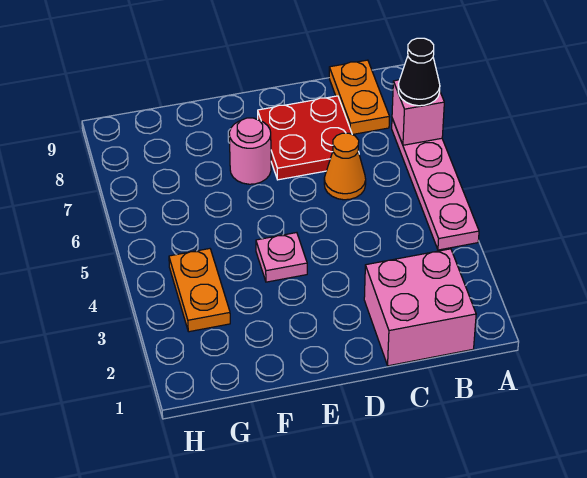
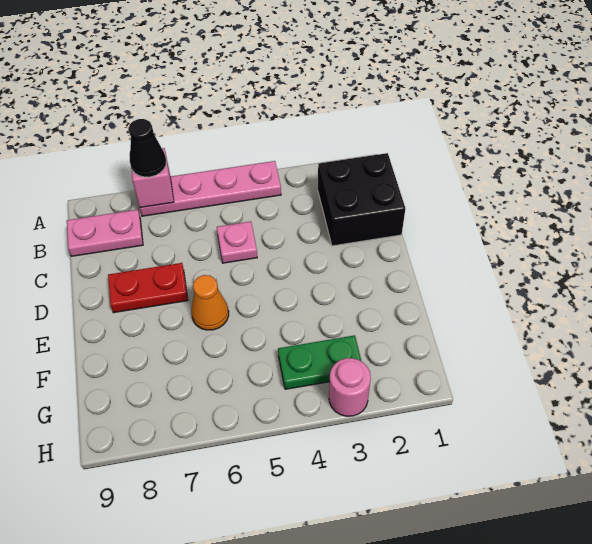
pink 2x2 brick [364,249,476,366] -> black 2x2 brick [318,153,405,246]
orange 1x2 plate [329,60,390,135] -> pink 1x2 plate [67,210,143,256]
orange 1x1 cone [324,133,366,200] -> orange 1x1 cone moved to [191,275,229,330]
red 2x2 plate [258,96,352,180] -> red 1x2 plate [108,263,188,313]
pink 1x1 plate [256,233,307,282] -> pink 1x1 plate moved to [217,222,257,263]
pink 1x1 round brick [229,118,271,184] -> pink 1x1 round brick moved to [329,358,371,416]
orange 1x2 plate [169,249,230,332] -> green 1x2 plate [278,335,361,389]

